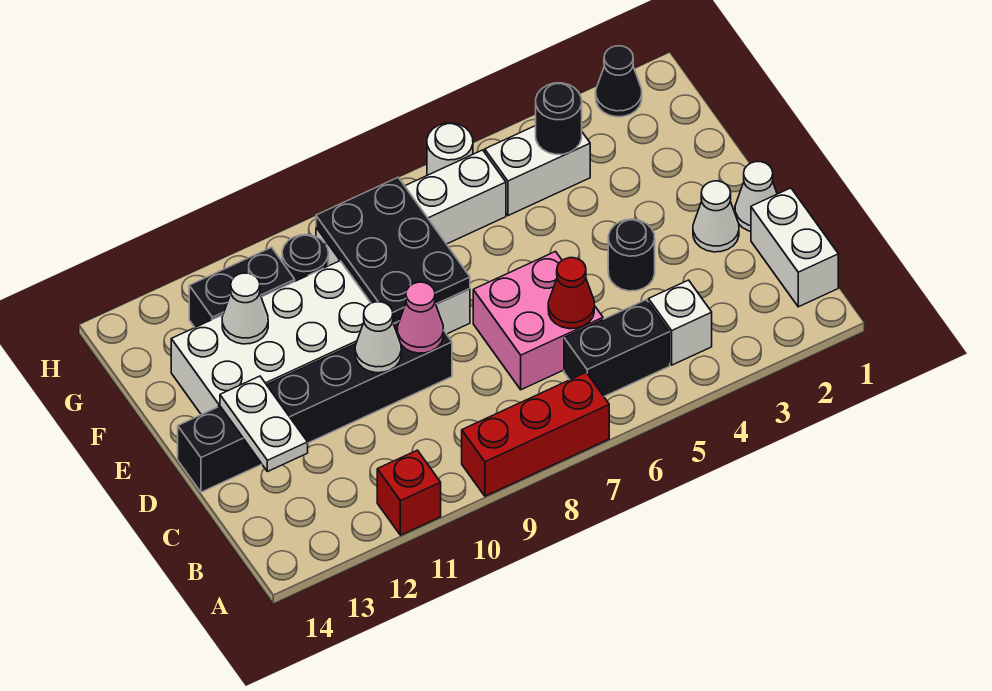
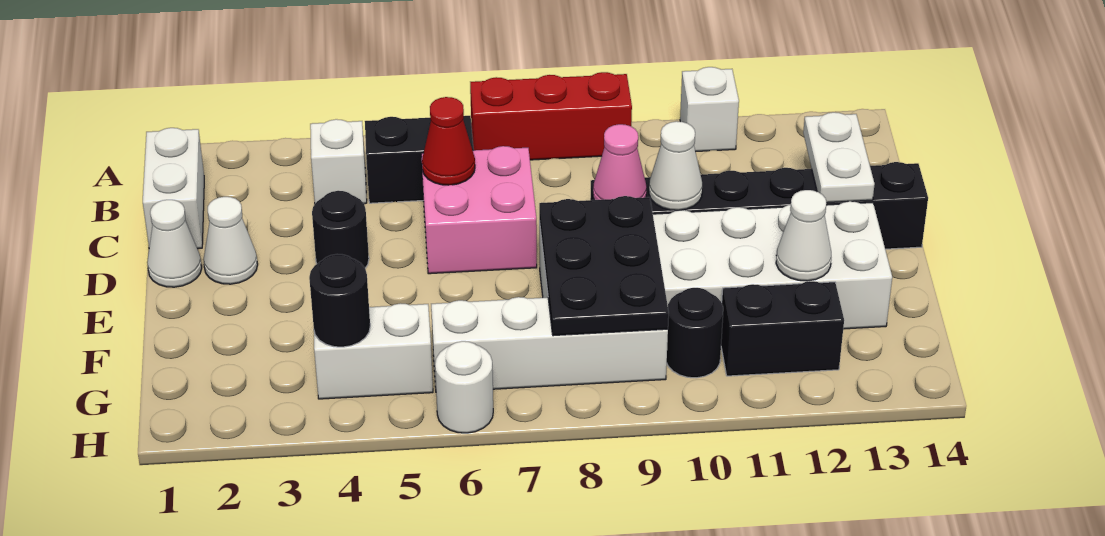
red 1x1 brick [377,450,441,535] -> white 1x1 brick [680,67,739,152]
black 1x1 cone [596,46,642,117] -> none

